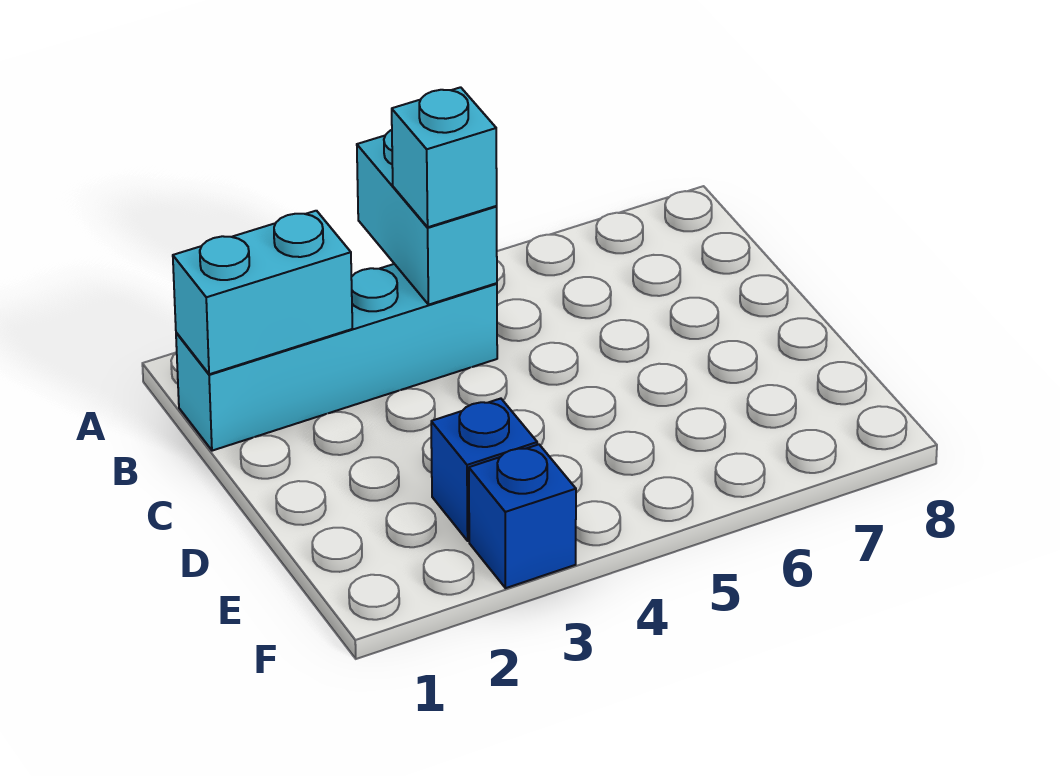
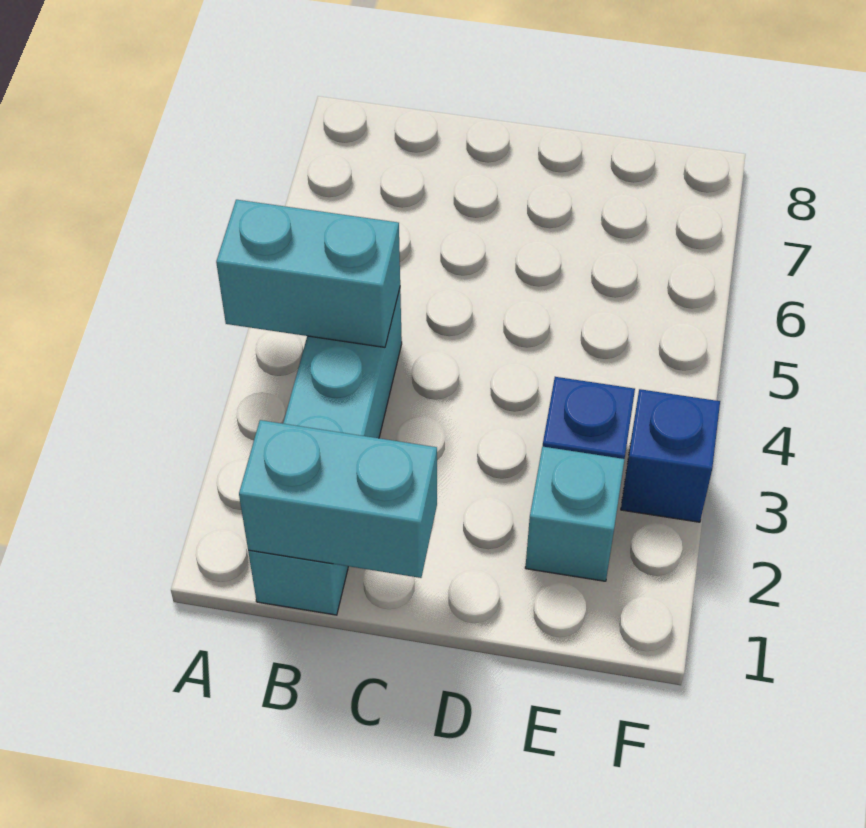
cyan 1x2 brick [173,211,352,374] -> cyan 1x2 brick turned to [239,420,437,578]
cyan 1x1 brick [392,87,497,227] -> cyan 1x1 brick moved to [525,447,625,581]

